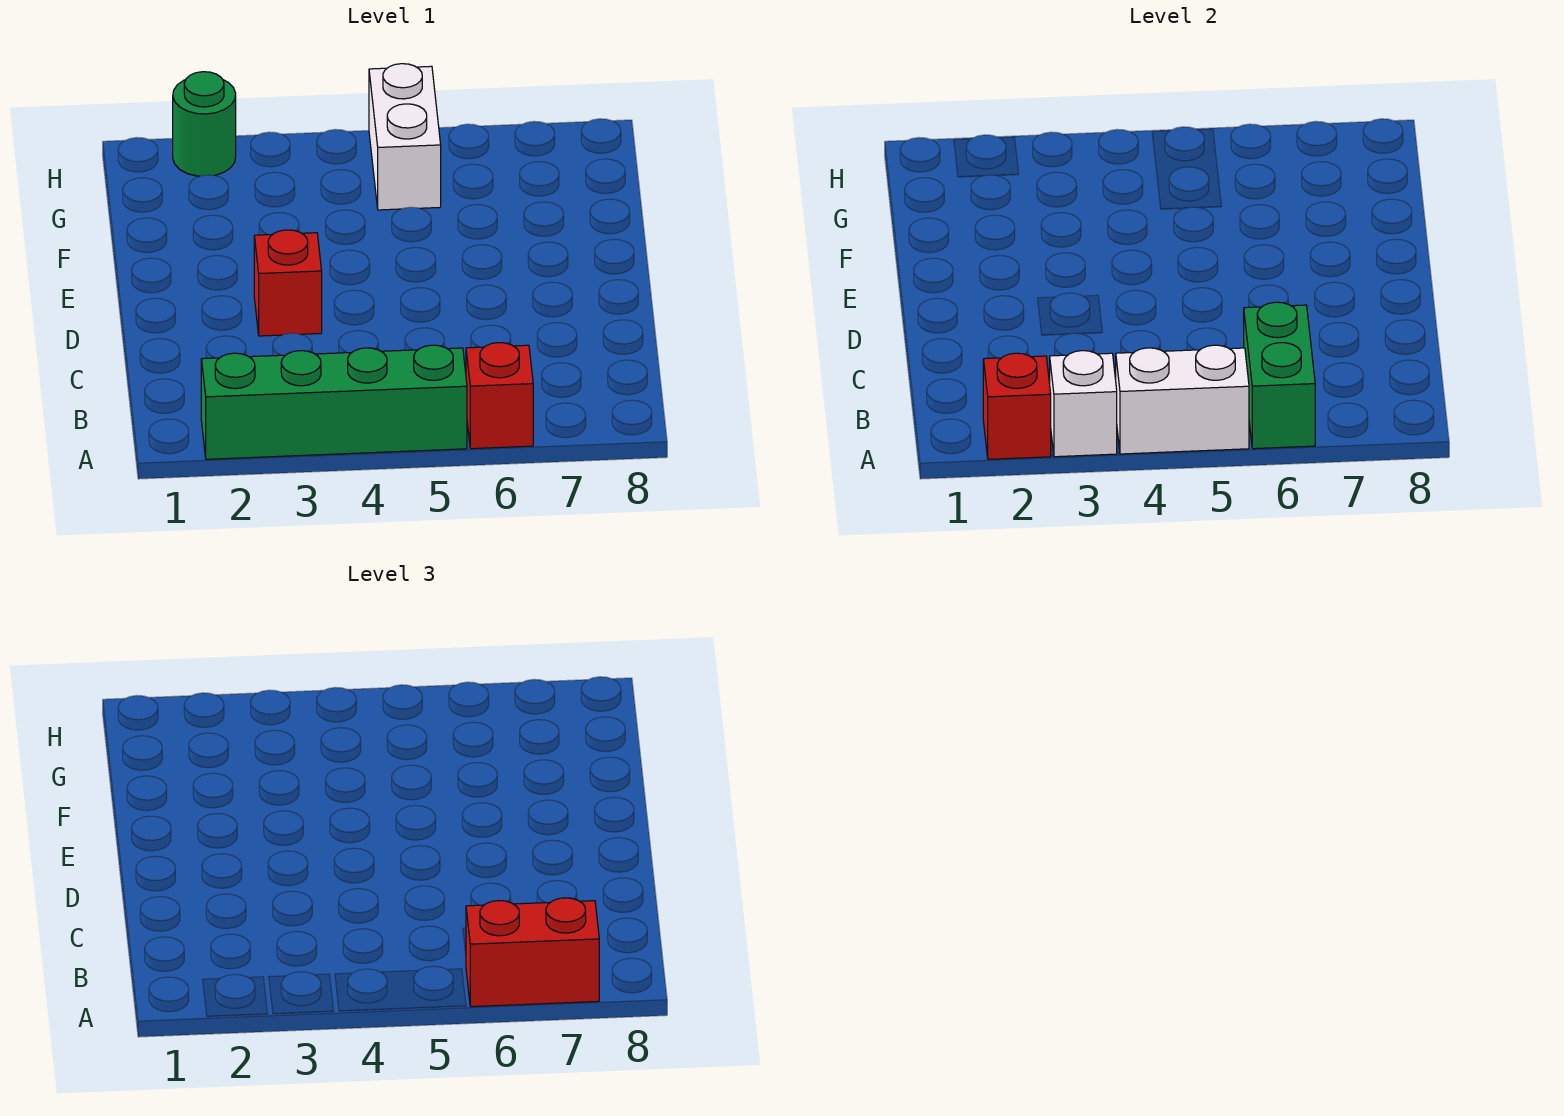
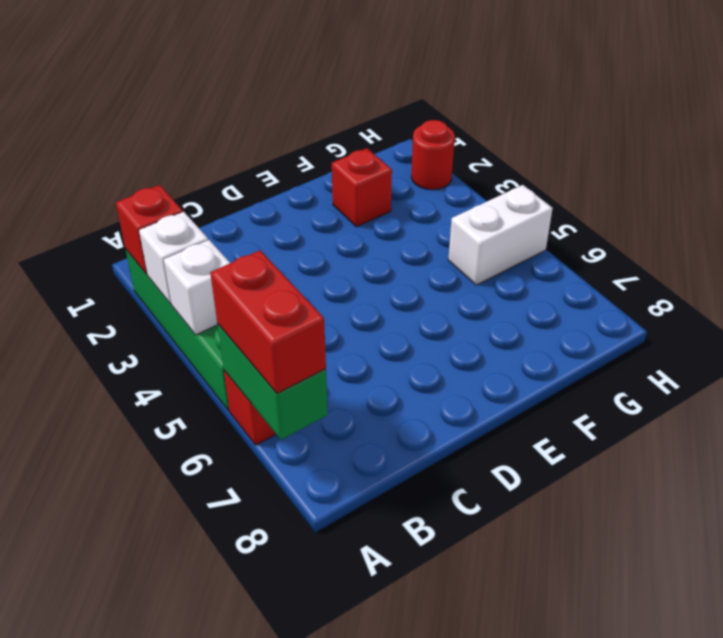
white 1x2 brick [1116,345,1249,454] -> white 1x1 brick [164,240,230,335]
green 1x2 brick [1244,302,1315,449] -> green 1x2 brick turned to [217,324,328,440]
red 1x1 brick [254,230,322,336] -> red 1x1 brick moved to [332,148,392,227]
green 1x1 round brick [173,72,236,176] -> red 1x1 round brick [411,120,455,190]

